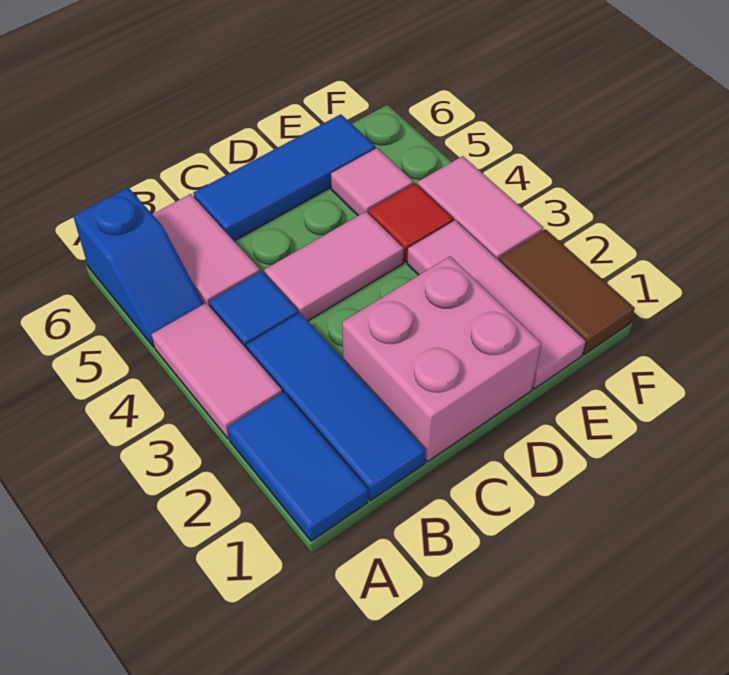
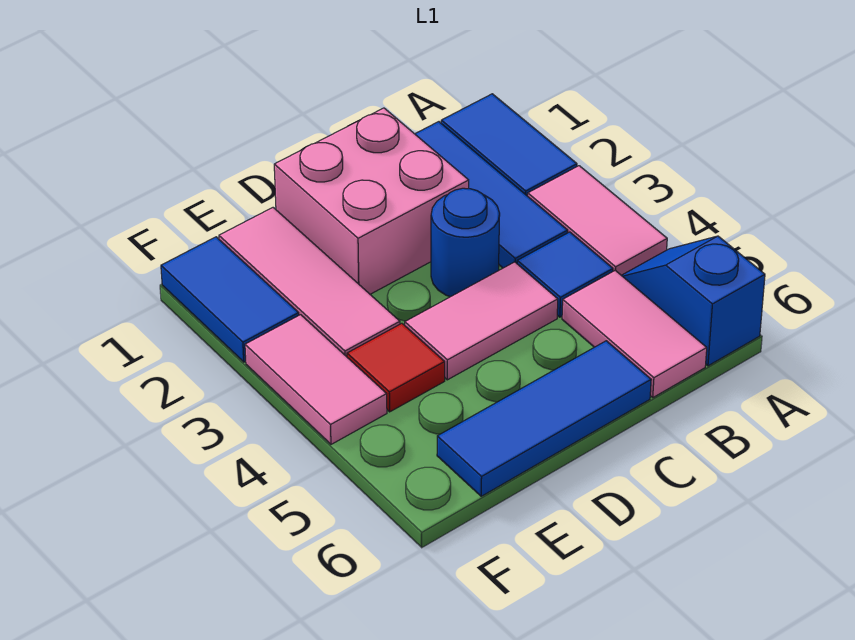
none -> blue 1x1 round brick [431,188,500,297]
pink 1x1 tile [331,148,413,216] -> none
brown 1x2 tile [499,229,635,354] -> blue 1x2 tile [161,237,299,362]

